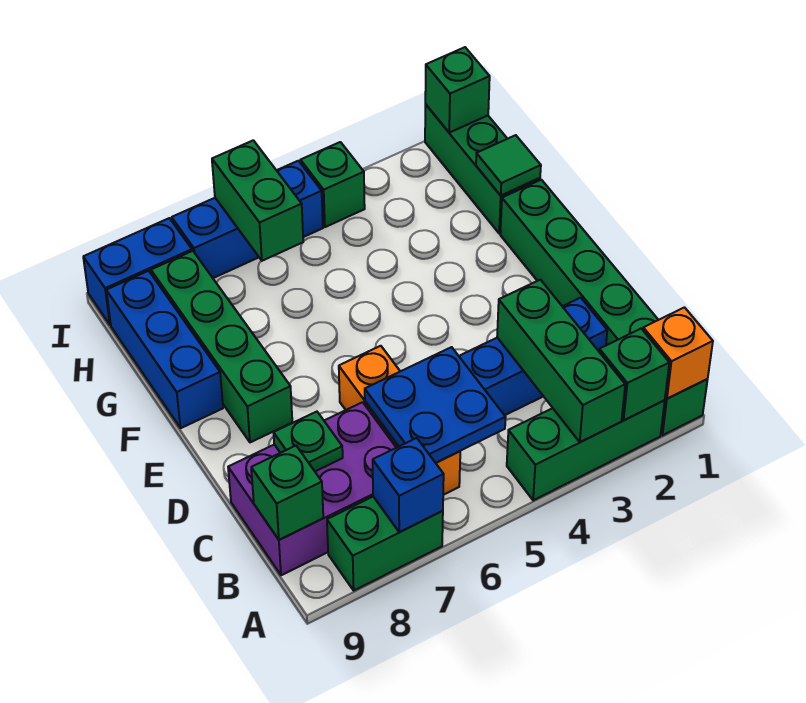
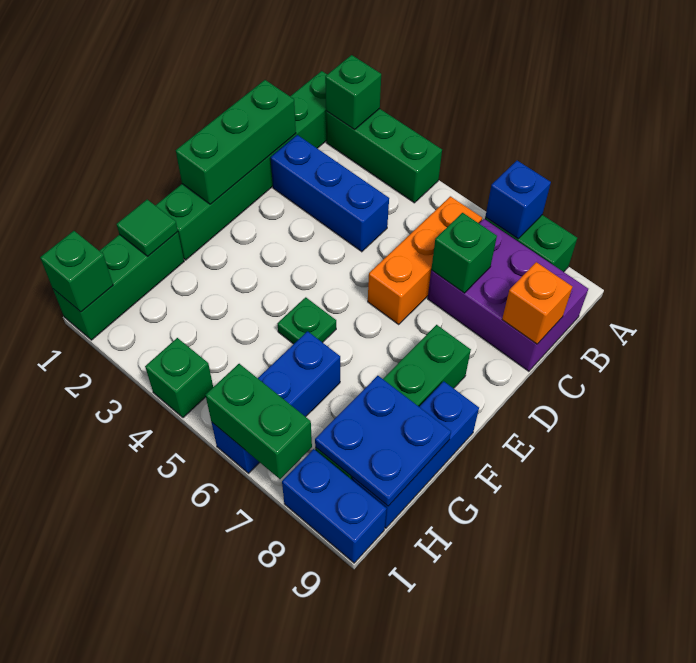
orange 1x1 brick [643,307,713,399] -> orange 1x1 brick moved to [502,262,572,344]
green 1x3 brick [497,280,625,442] -> green 1x3 brick moved to [176,80,296,204]
blue 2x2 plate [365,347,506,463] -> blue 2x2 plate moved to [315,376,451,506]
green 1x1 brick [251,446,323,540] -> green 1x1 brick moved to [431,213,497,293]
green 1x1 plate [273,412,343,471] -> green 1x1 plate moved to [278,297,336,344]
green 1x2 brick [212,140,303,261] -> green 1x2 brick turned to [205,364,312,479]
blue 1x3 brick [172,161,323,278] -> blue 1x3 brick turned to [212,331,340,473]

